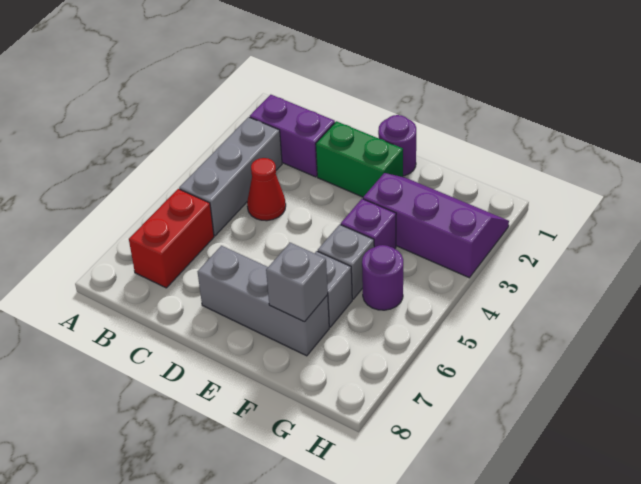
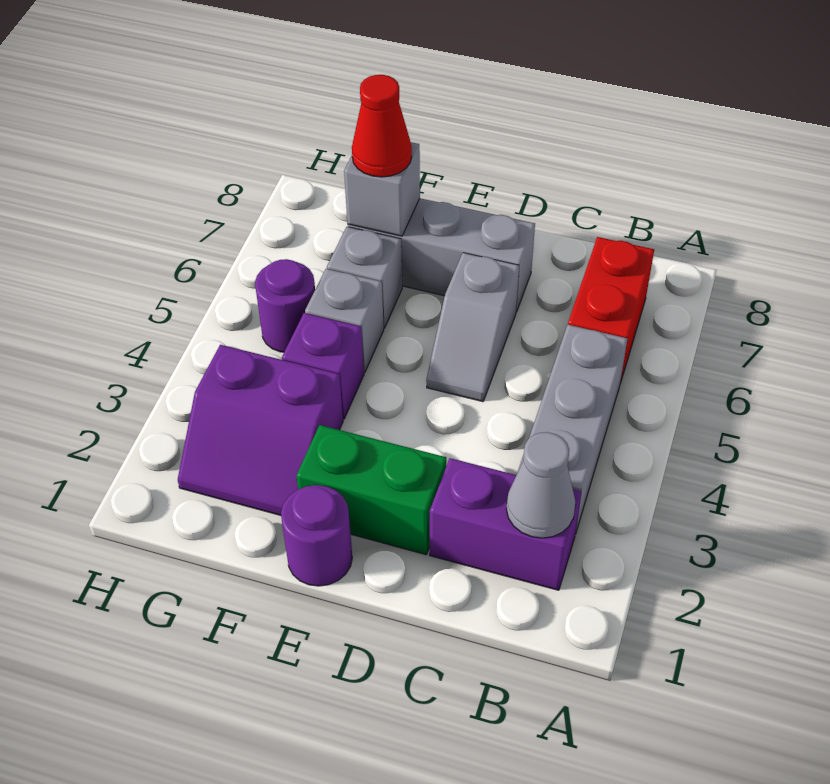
none -> grey 1x1 cone [506,432,575,538]
red 1x1 cone [247,158,286,221] -> red 1x1 cone moved to [352,75,412,177]
none -> grey 1x2 slope [426,253,519,402]
purple 2x3 slope [363,173,509,278] -> purple 2x2 slope [178,345,343,515]

